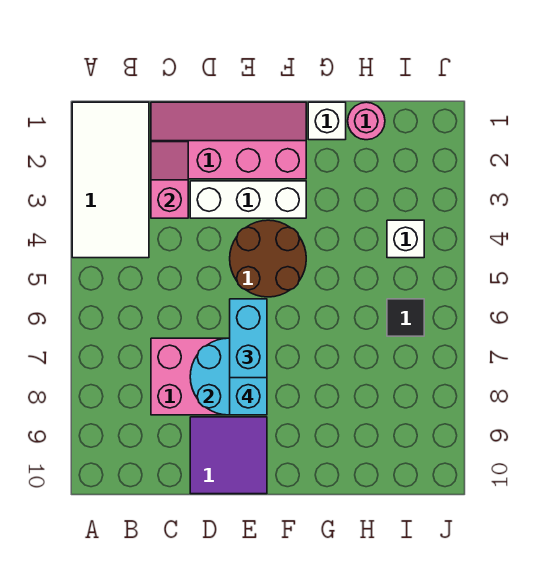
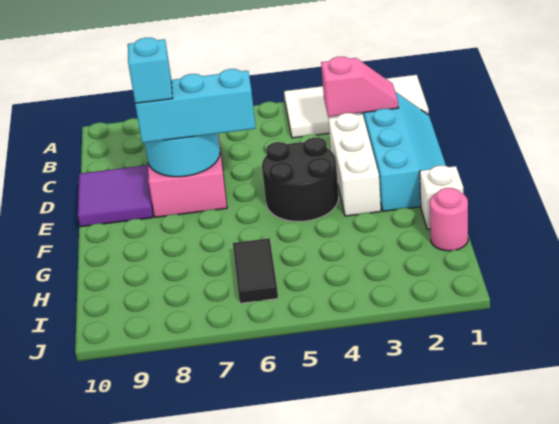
pink 2x4 slope [151,102,306,179] -> cyan 2x4 slope [360,92,446,211]
brown 2x2 round brick [230,220,306,297] -> black 2x2 round brick [262,137,339,221]
white 1x1 brick [387,220,424,258] -> none
black 1x1 tile [387,299,424,336] -> black 1x2 tile [233,238,278,303]

